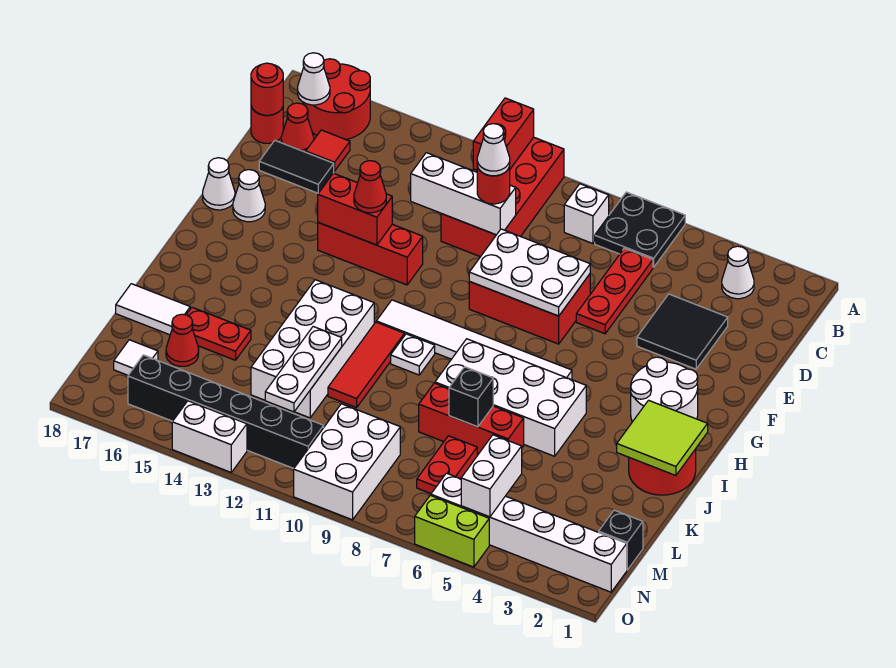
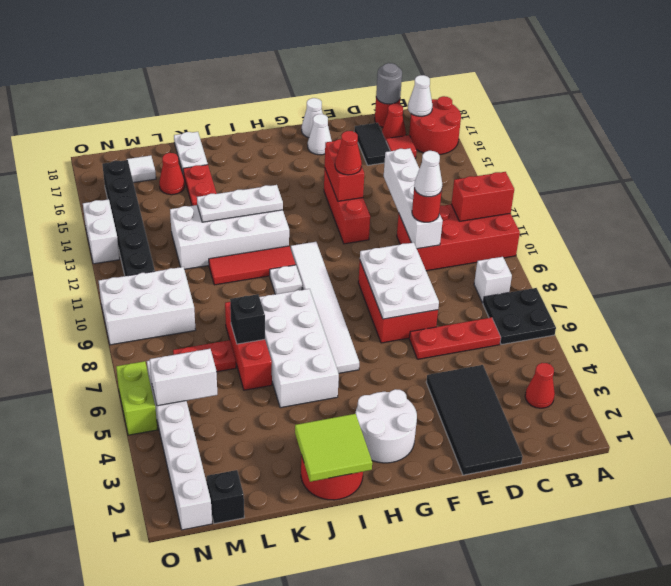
white 1x1 cone [722,246,754,299] -> red 1x1 cone [525,363,555,408]
red 1x1 round brick [251,63,283,115] -> grey 1x1 round brick [376,63,402,104]
black 2x2 tile [637,294,728,369] -> black 2x4 tile [426,365,523,475]
white 1x3 brick [411,153,516,235] -> white 1x4 brick [384,148,443,249]
white 1x3 plate [265,327,342,412] -> white 1x3 plate moved to [197,185,283,222]
white 1x2 tile [116,284,190,335] -> white 1x2 plate [174,132,208,175]

